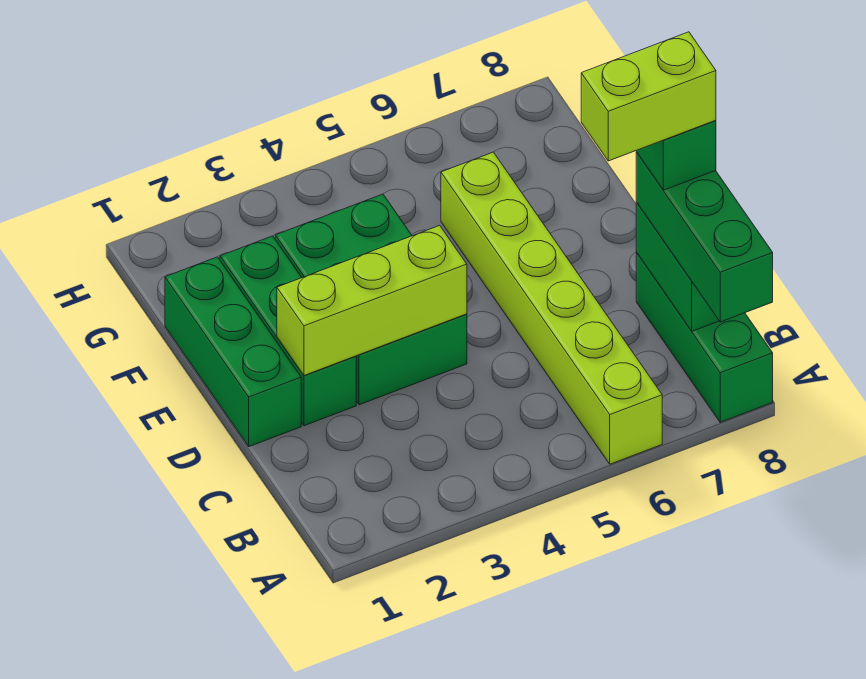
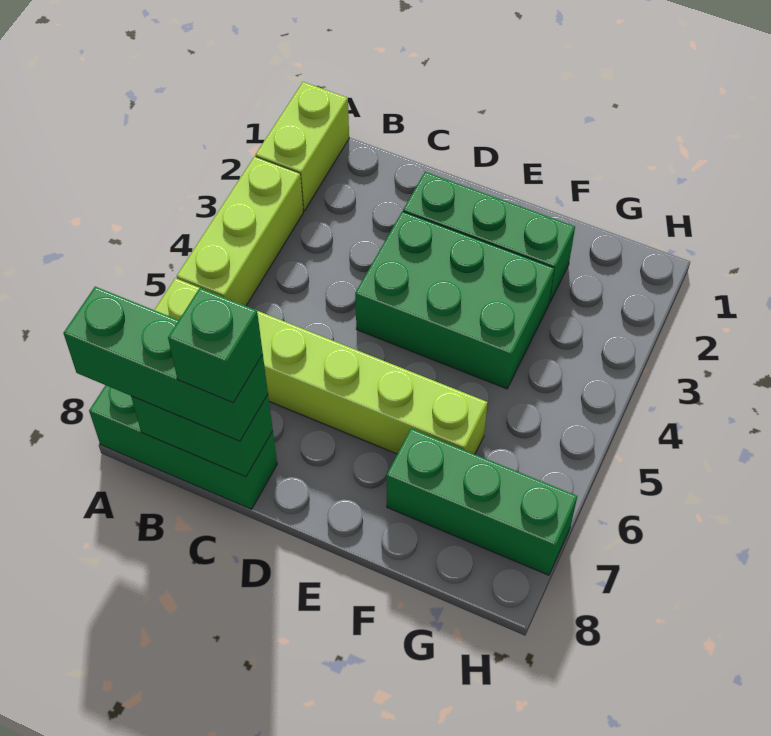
lime 1x2 brick [581,32,716,161] -> lime 1x2 brick moved to [256,82,349,211]
green 1x3 brick [165,257,301,447] -> green 1x3 brick moved to [387,429,577,575]
lime 1x3 brick [277,225,467,375] -> lime 1x3 brick moved to [177,156,303,306]

